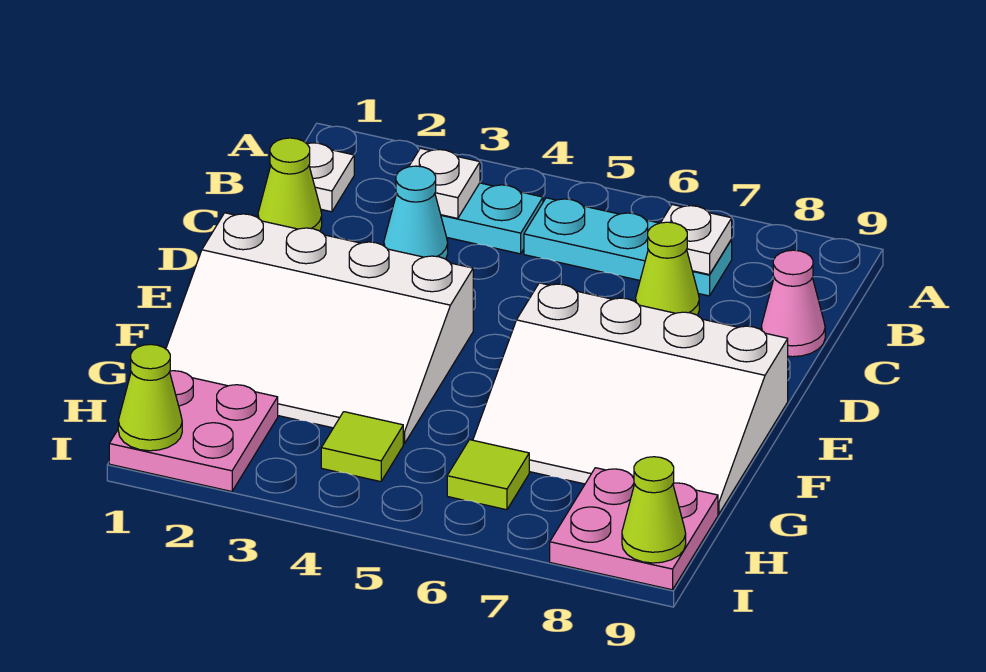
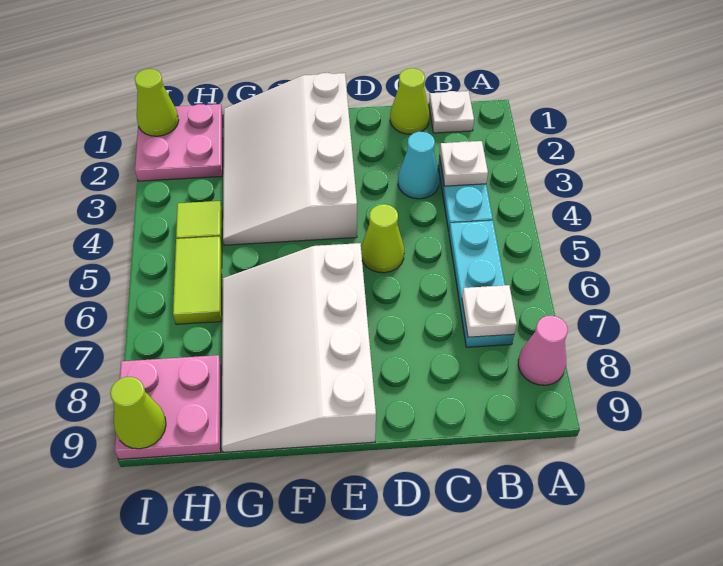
lime 1x1 cone [636,222,699,315] -> lime 1x1 cone moved to [361,204,404,273]
pink 1x1 cone [761,250,825,357] -> pink 1x1 cone moved to [518,316,568,385]
lime 1x1 tile [447,440,529,510] -> lime 1x2 tile [173,237,222,324]

